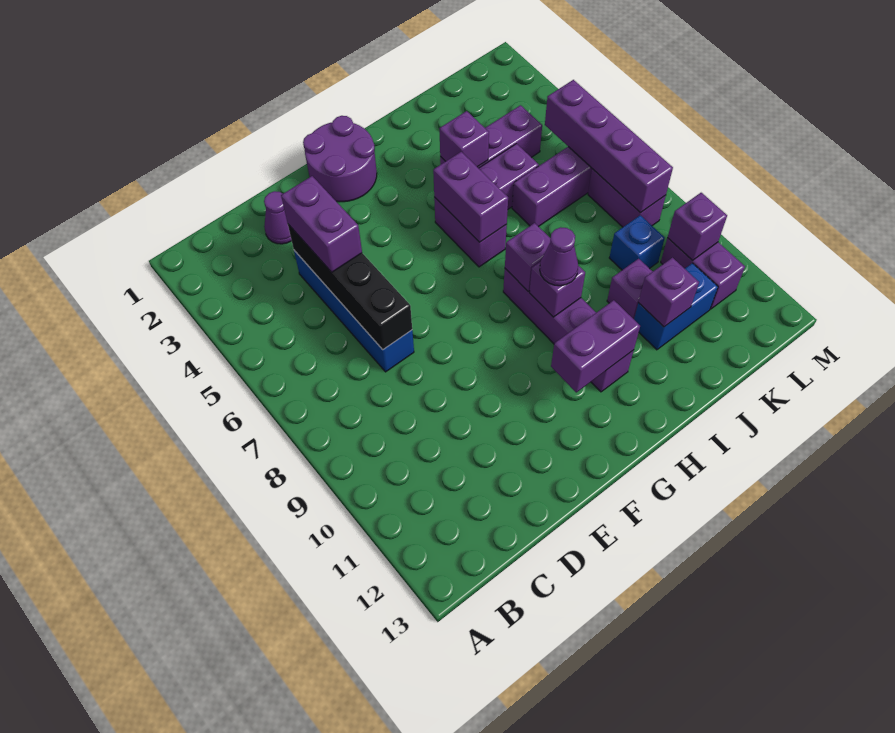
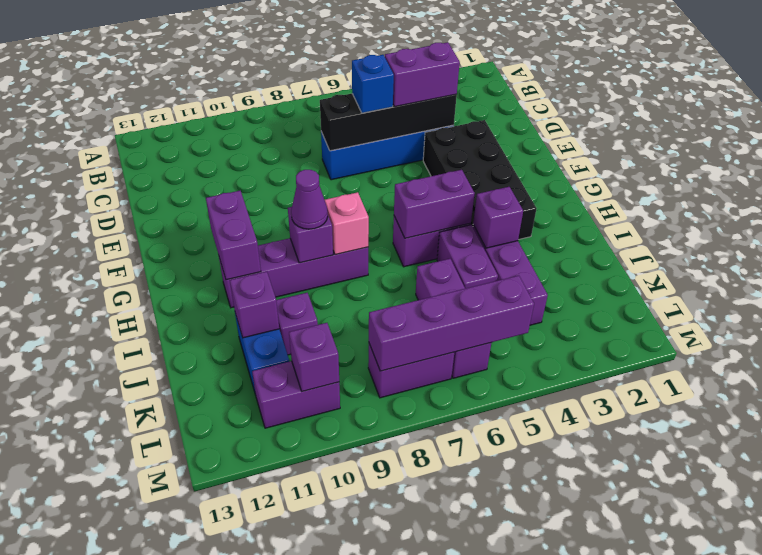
purple 1x1 cone [264,191,292,244] -> none
none -> black 2x4 brick [423,120,537,240]
purple 2x2 round brick [303,116,377,202] -> none
purple 1x1 brick [505,223,551,291] -> pink 1x1 brick [325,192,369,255]
blue 1x1 brick [609,215,665,270] -> blue 1x1 brick moved to [352,55,394,113]

